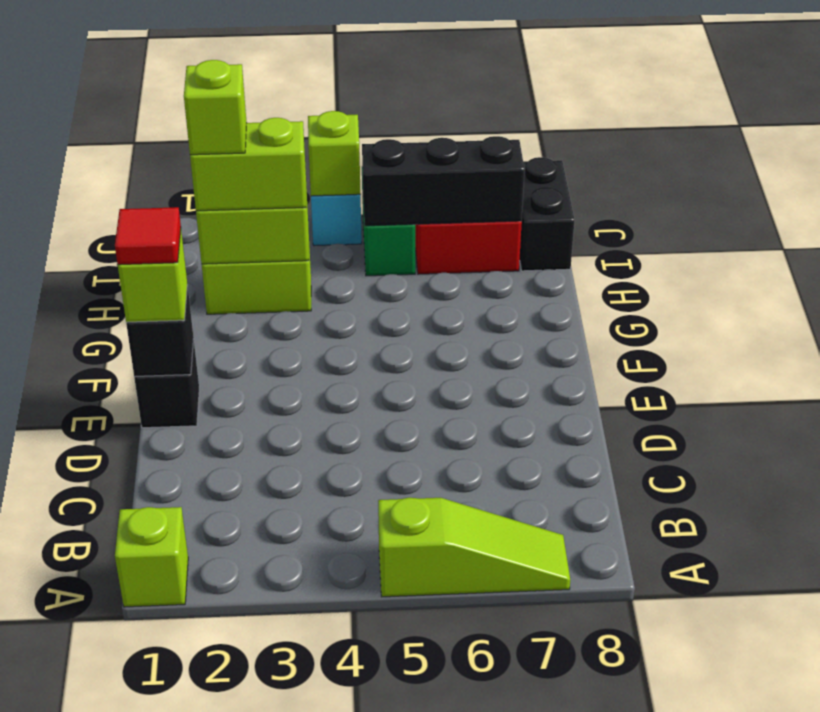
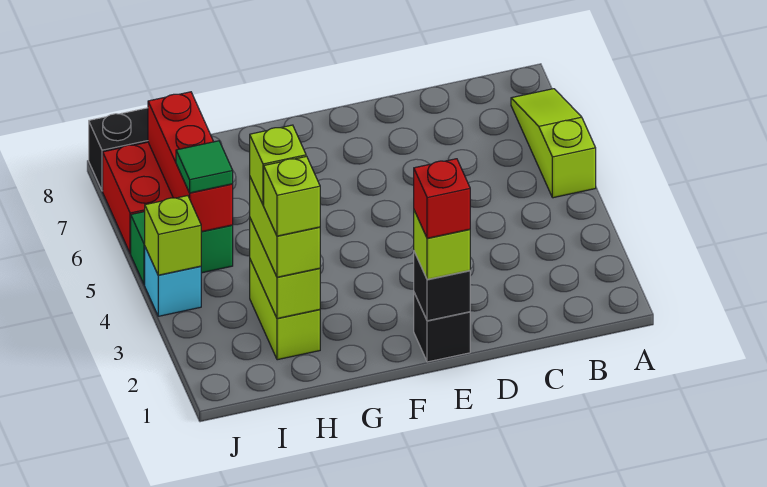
lime 1x1 brick [115,507,188,607] -> lime 1x1 brick moved to [250,125,306,205]
red 1x1 tile [115,207,181,265] -> red 1x1 brick [414,159,470,238]
black 1x3 brick [362,136,525,226] -> red 1x3 brick [148,92,233,232]
none -> green 1x1 tile [176,141,233,193]

